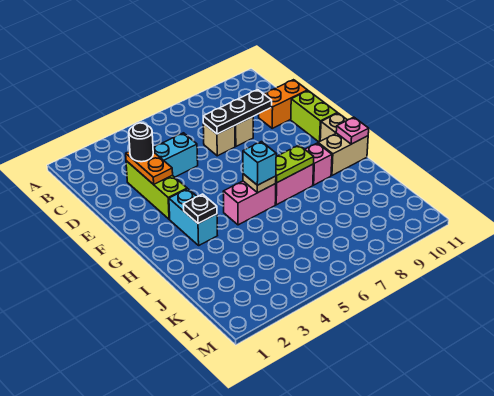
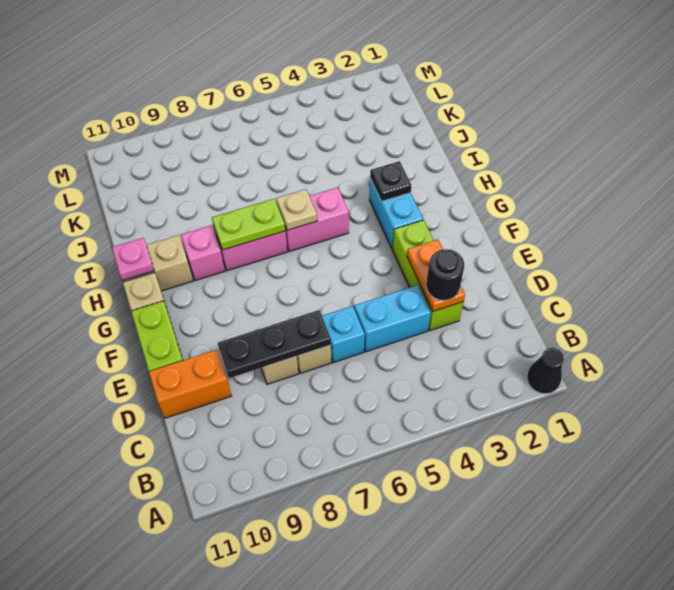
none -> black 1x1 cone [527,348,564,394]
cyan 1x1 brick [243,142,276,185] -> cyan 1x1 brick moved to [322,306,365,363]

